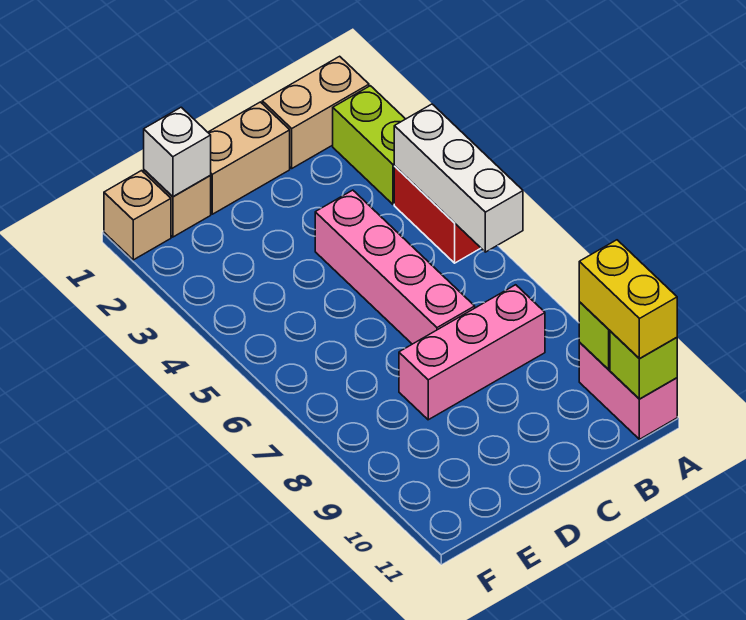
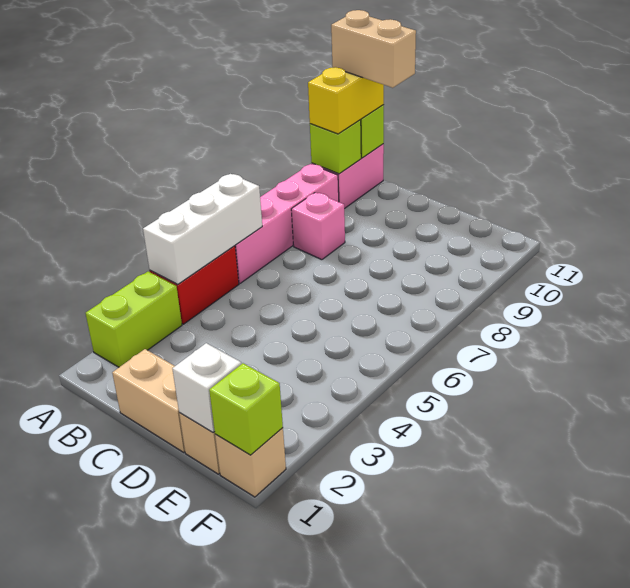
tan 1x2 brick [262,56,369,168] -> tan 1x2 brick moved to [331,10,416,88]
pink 1x3 brick [399,285,545,420] -> pink 1x1 brick [291,192,345,260]
pink 1x4 brick [315,190,475,344] -> pink 1x4 brick moved to [235,164,339,283]
none -> lime 1x1 brick [209,363,283,455]

